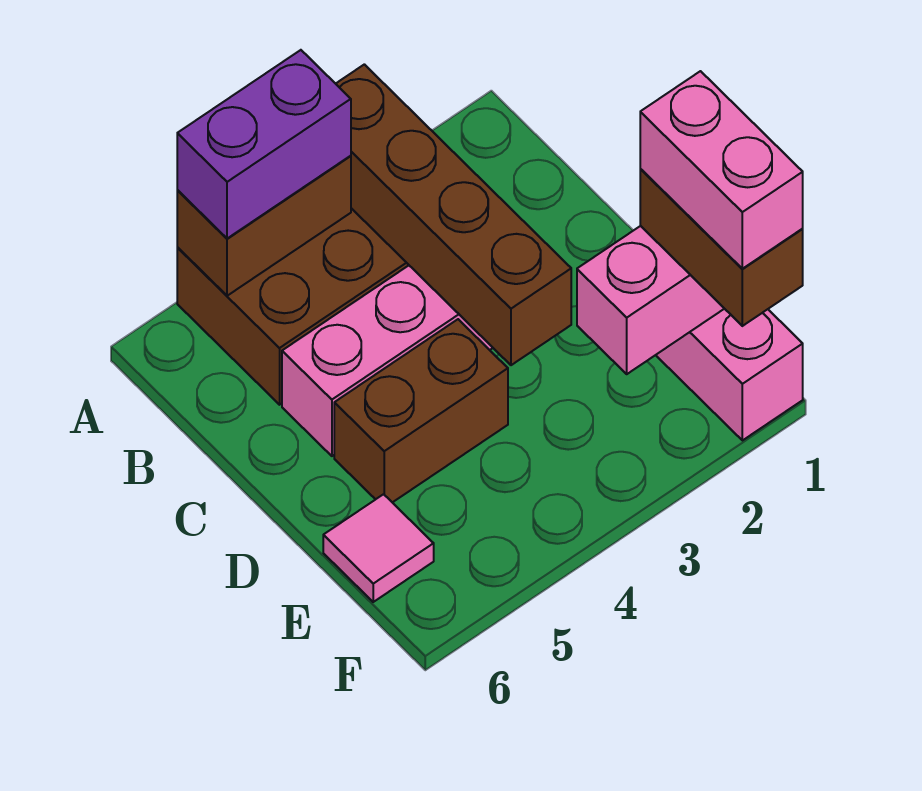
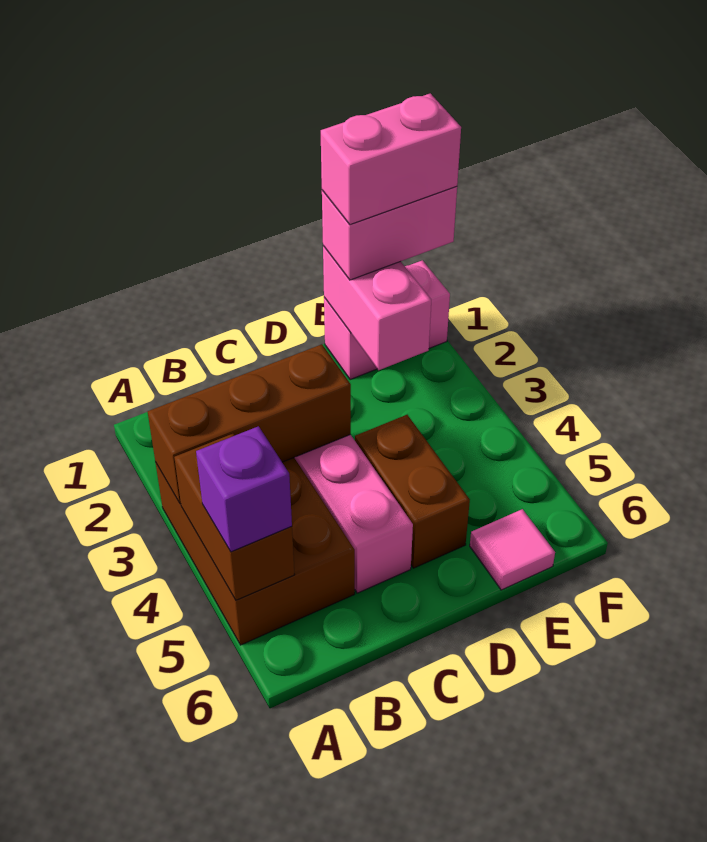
brown 1x4 brick [336,64,571,365] -> brown 1x3 brick [148,344,351,504]
purple 1x2 brick [177,50,351,239] -> purple 1x1 brick [196,426,292,552]
brown 1x2 brick [640,169,803,326] -> pink 1x2 brick [322,186,457,280]

